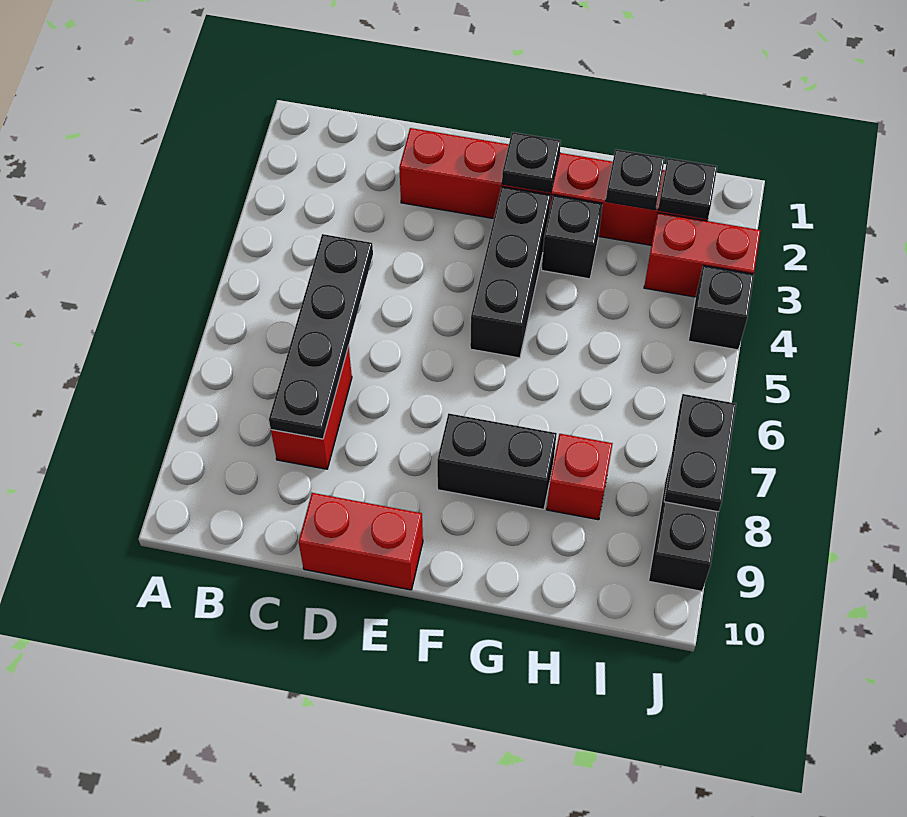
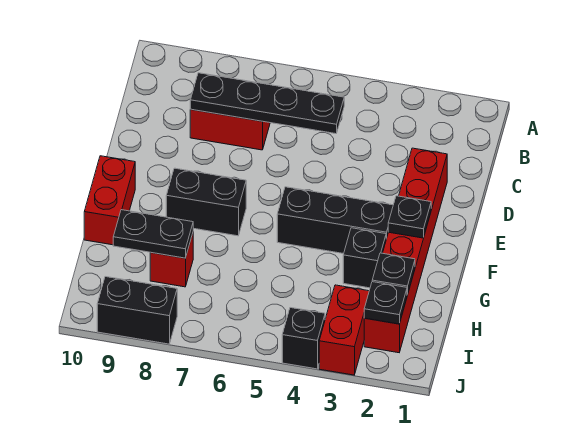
red 1x2 brick [299,493,423,590] -> red 1x2 brick moved to [84,156,135,245]
black 1x2 brick [437,413,557,509] -> black 1x2 brick turned to [166,168,246,236]
black 1x2 plate [664,394,736,512] -> black 1x2 plate moved to [113,210,193,258]

